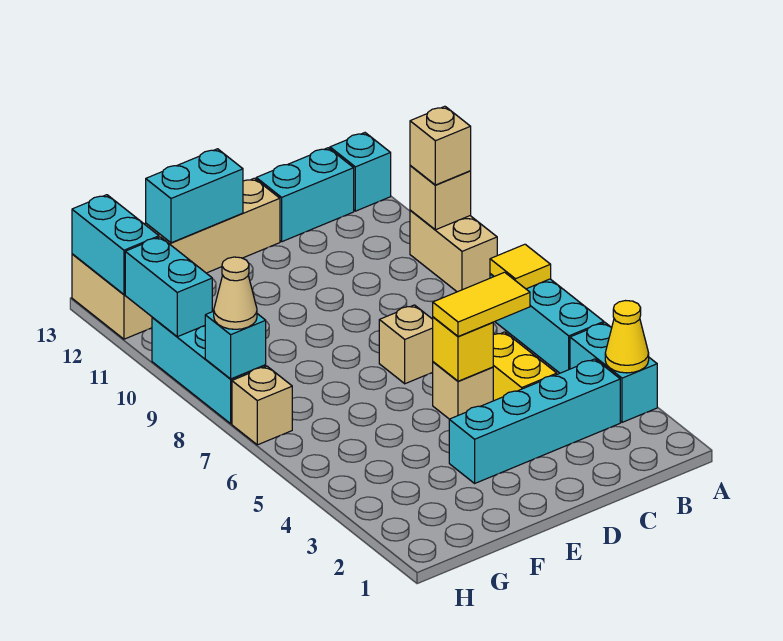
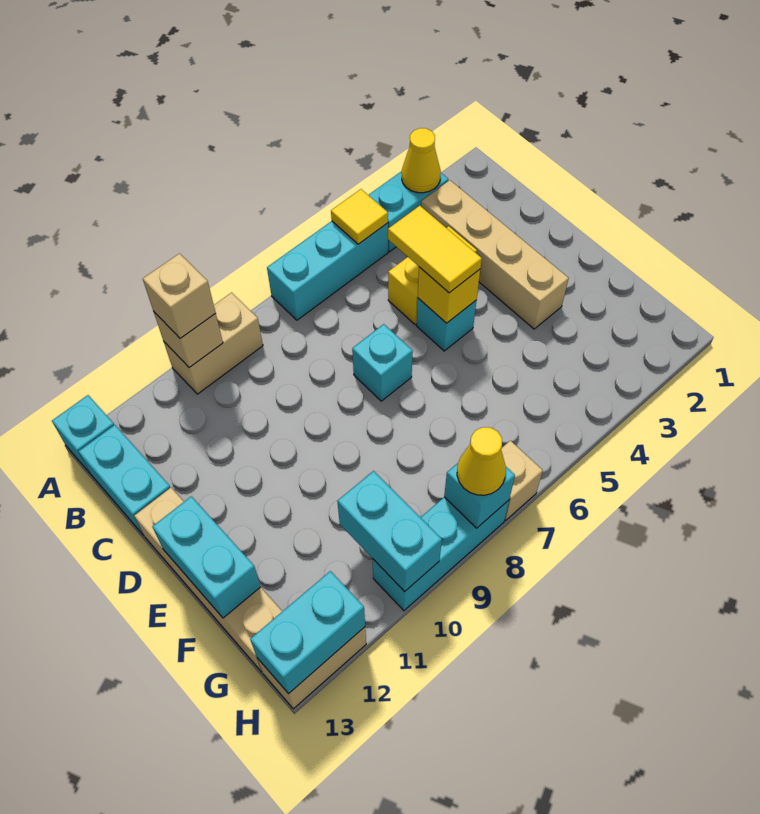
yellow 1x1 tile [490,244,551,289] -> yellow 1x1 tile moved to [331,189,388,244]
cyan 1x4 brick [449,359,620,483] -> tan 1x4 brick [421,180,569,329]
tan 1x1 brick [433,362,493,419] -> cyan 1x1 brick [417,298,477,351]
tan 1x1 brick [379,305,433,384] -> cyan 1x1 brick [352,324,413,401]
tan 1x1 cone [214,257,257,329] -> yellow 1x1 cone [457,427,506,495]
cyan 1x2 brick [125,237,212,337] -> cyan 1x2 brick turned to [337,471,442,592]

